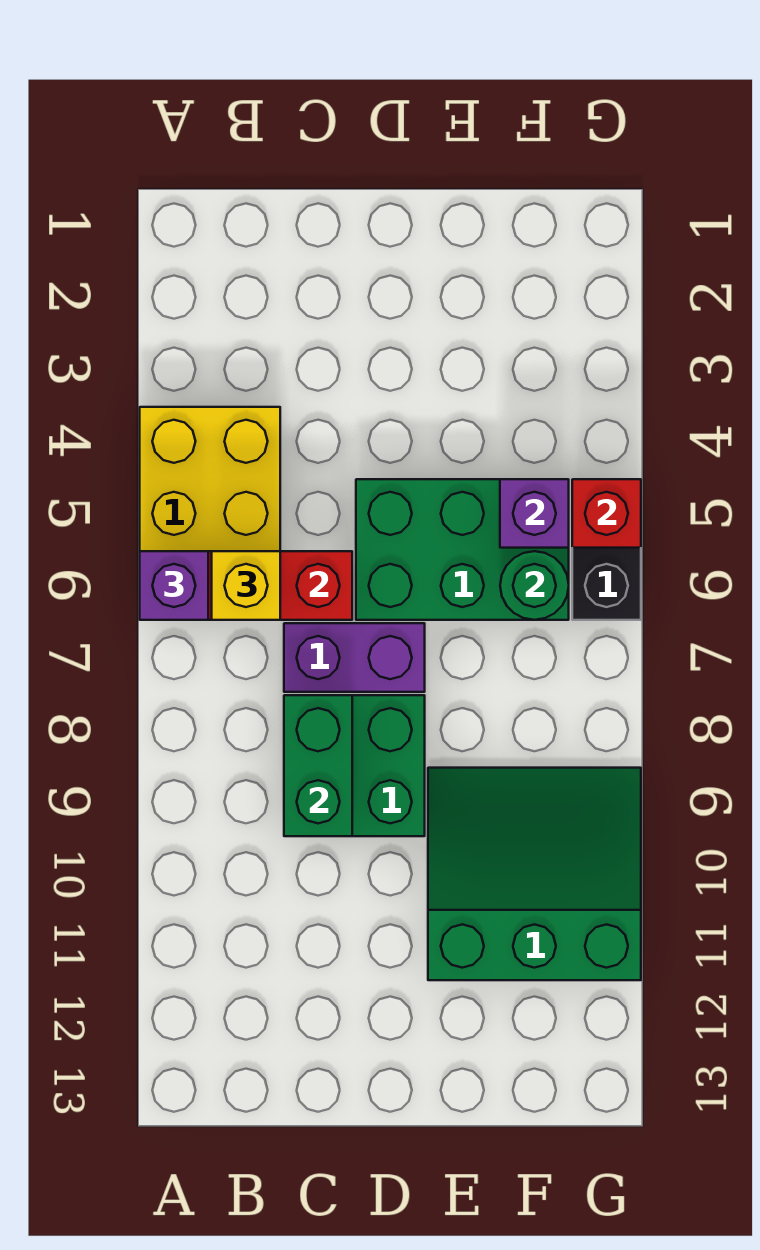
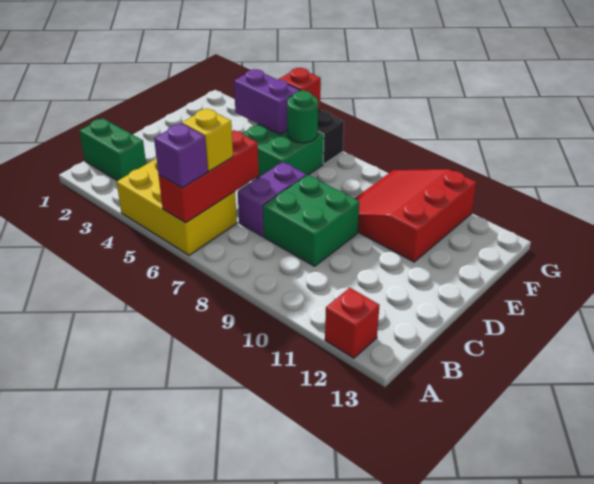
none -> red 1x1 brick [325,288,380,358]
green 1x2 brick [284,695,352,836] -> green 1x2 brick moved to [79,118,146,181]
green 2x3 brick [356,479,569,620] -> green 2x2 brick [242,124,324,178]
green 3x3 slope [428,768,641,980] -> red 3x3 slope [355,169,476,262]
purple 1x1 brick [500,479,569,548] -> purple 1x2 brick [234,69,300,134]

